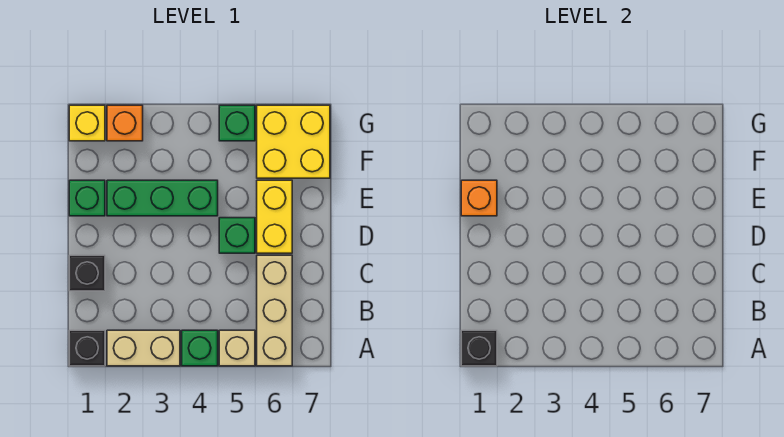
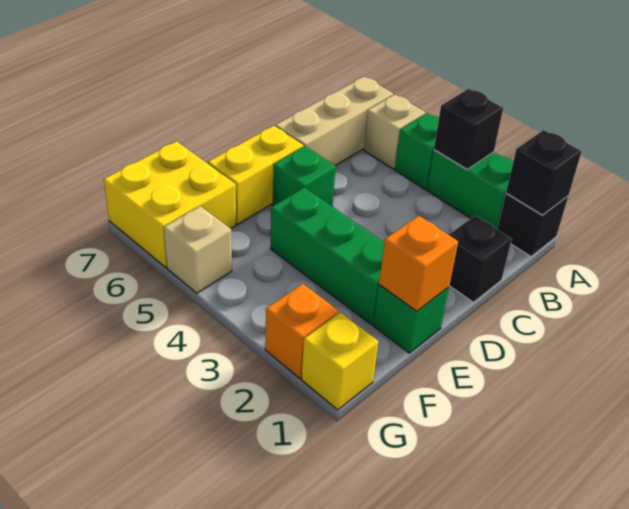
tan 1x2 brick [107,330,180,366] -> green 1x2 brick [427,150,513,229]
none -> black 1x1 brick [434,89,503,169]
green 1x1 brick [219,105,255,141] -> tan 1x1 brick [164,206,232,293]

